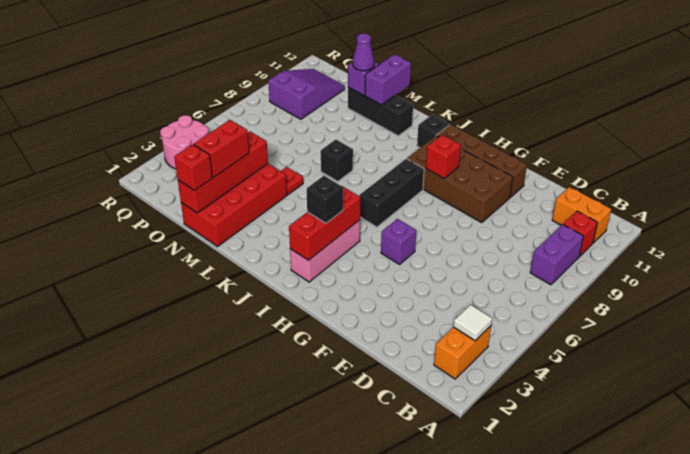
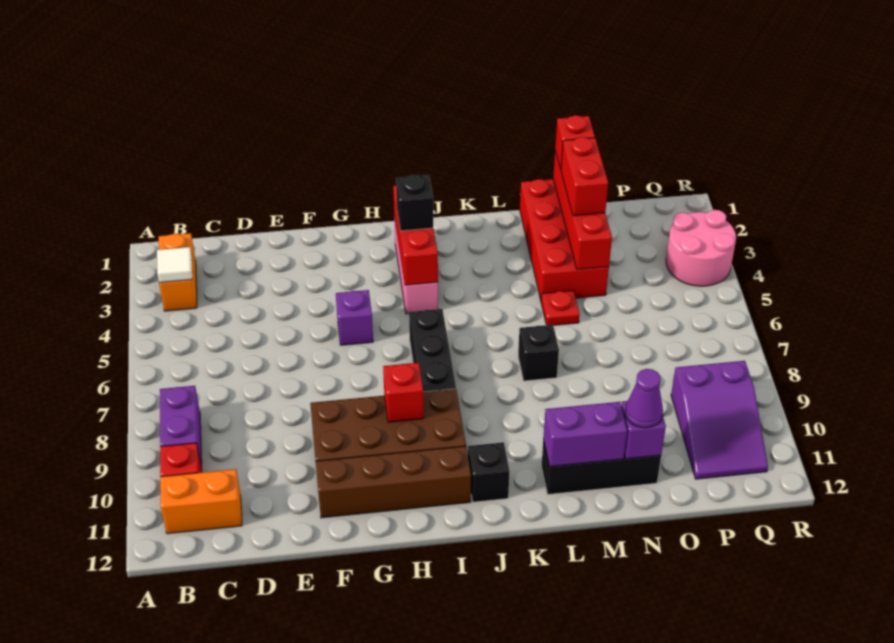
purple 1x2 brick [365,55,411,105] -> purple 1x2 brick turned to [543,402,627,466]

